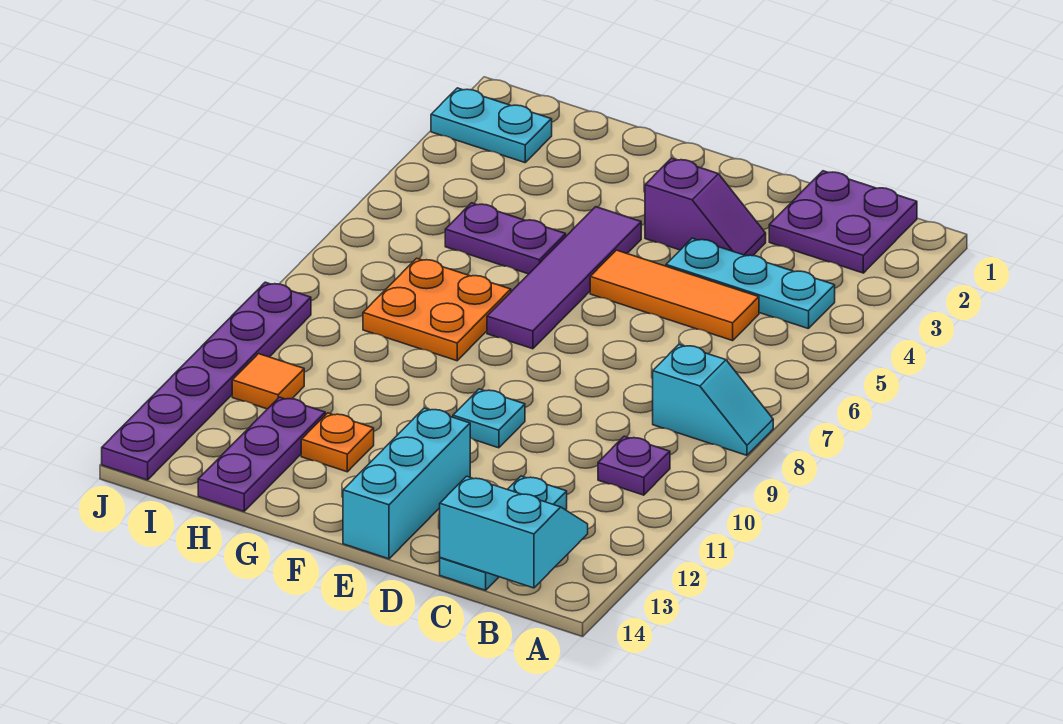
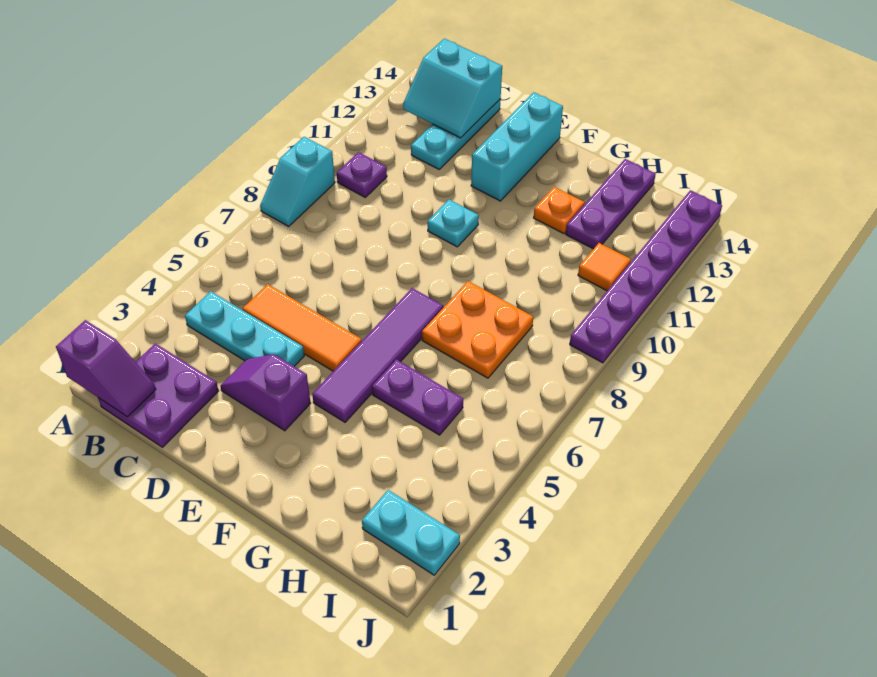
none -> purple 1x2 slope [56,320,156,417]
cyan 1x2 slope [653,345,773,455] -> cyan 1x2 slope turned to [260,137,335,226]

